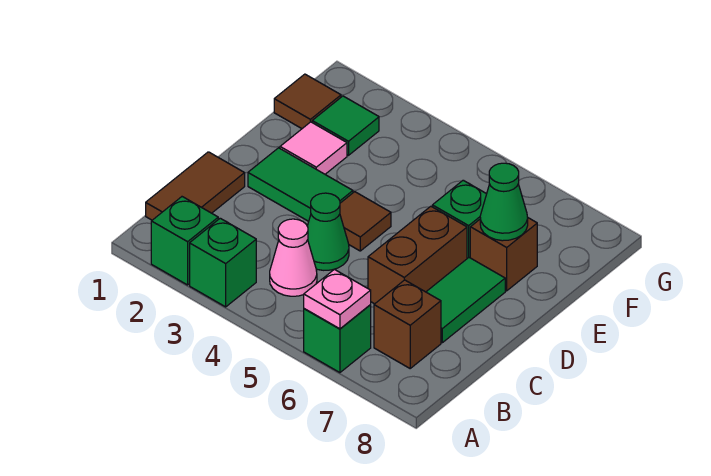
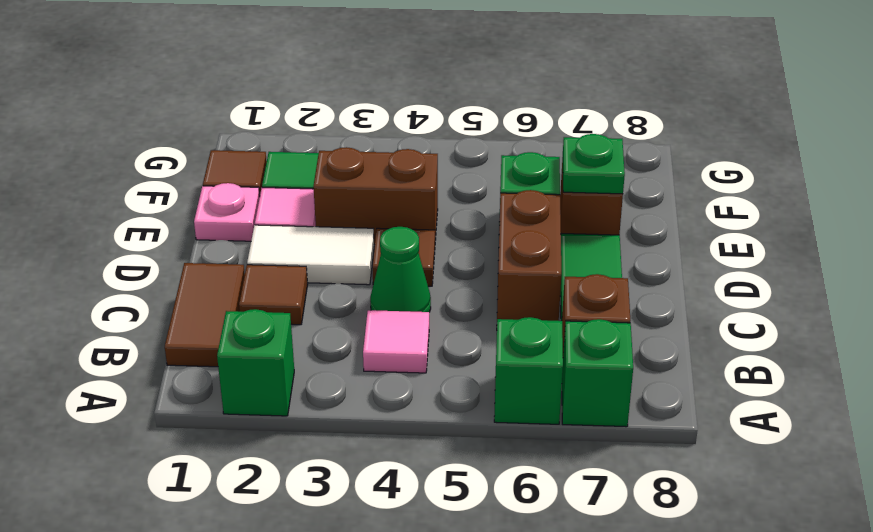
green 1x1 brick [190,218,256,307] -> green 1x1 brick moved to [562,319,633,427]
pink 1x1 plate [304,269,371,329] -> pink 1x1 plate moved to [194,183,260,241]
pink 1x1 cone [270,219,317,296] -> pink 1x1 tile [363,310,429,373]
none -> brown 1x1 tile [239,265,308,325]
green 1x2 tile [248,148,353,221] -> white 1x2 tile [247,225,374,285]
none -> brown 1x2 brick [314,147,438,245]
green 1x1 cone [480,163,528,241] -> green 1x1 plate [563,134,625,194]

